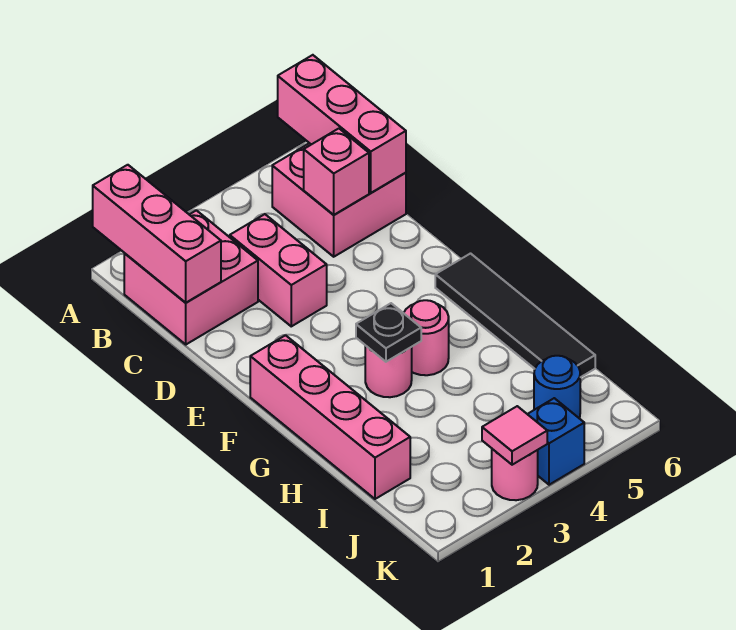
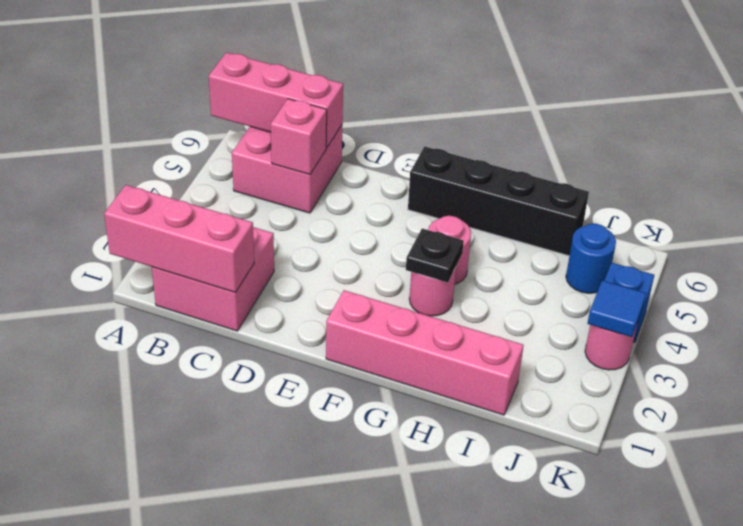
pink 1x2 brick [230,214,327,326] -> none
black 1x4 tile [435,254,595,377] -> black 1x4 brick [408,147,589,256]
pink 1x1 tile [482,406,547,465] -> blue 1x1 tile [587,280,646,337]

